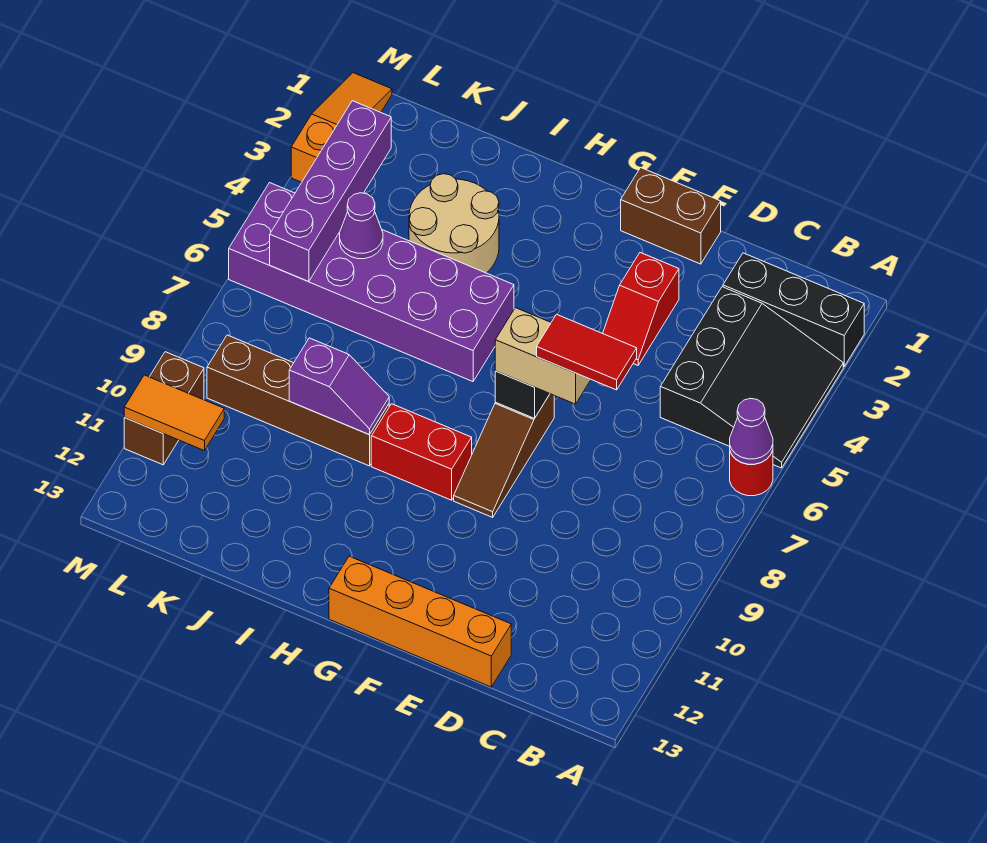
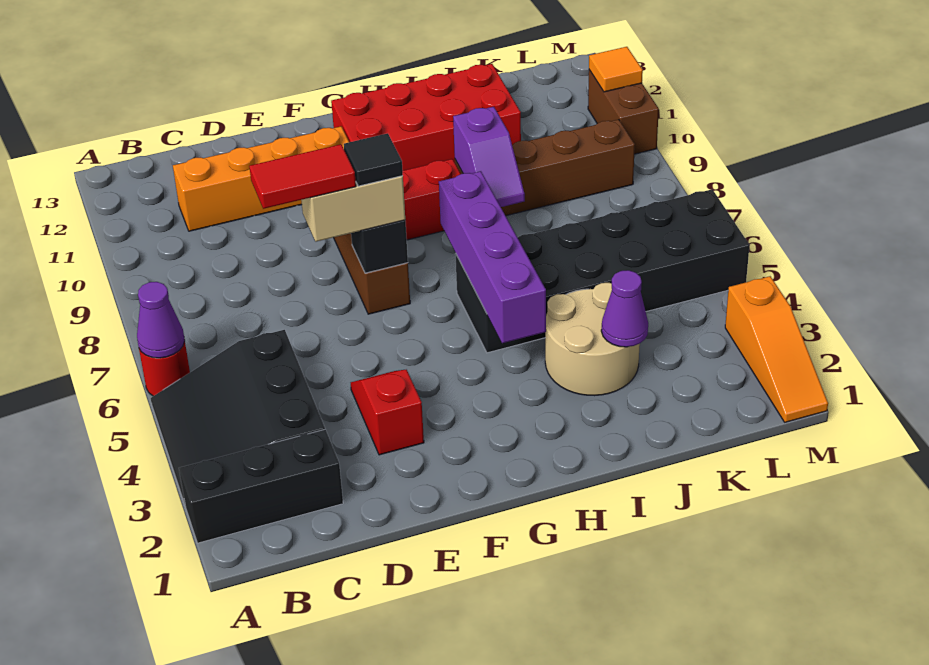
orange 1x4 brick [329,556,511,687] -> orange 1x4 brick moved to [173,126,349,231]
brown 1x2 brick [621,168,721,264] -> none
none -> black 1x1 tile [344,133,403,186]
none -> red 2x4 brick [331,64,521,171]
purple 2x6 brick [229,183,514,382] -> black 2x6 brick [455,189,750,353]
purple 1x2 slope [289,338,389,435] -> purple 1x2 slope turned to [453,107,525,207]
purple 1x1 cone [340,193,383,259] -> purple 1x1 cone moved to [601,270,648,347]
purple 1x4 brick [270,101,391,282] -> purple 1x4 brick moved to [439,171,546,343]
orange 1x2 tile [124,375,224,451] -> orange 1x1 tile [589,47,643,92]

